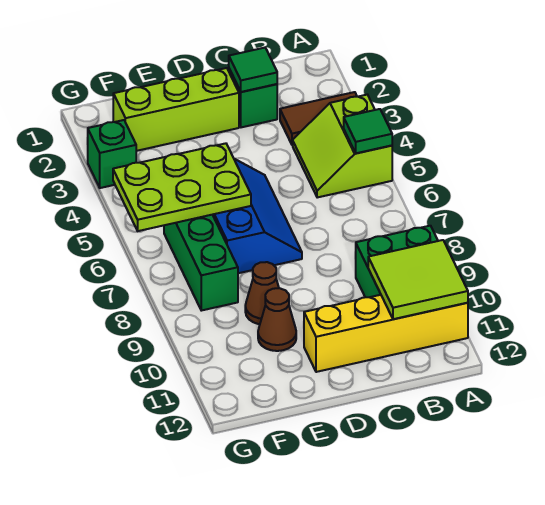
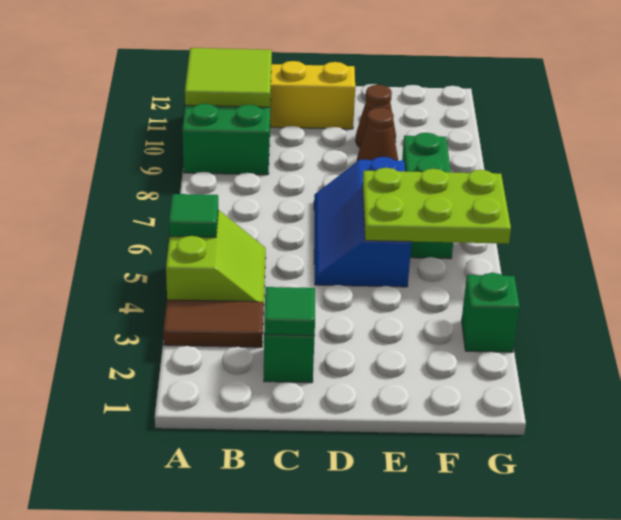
lime 1x3 brick [113,68,239,151] -> none

